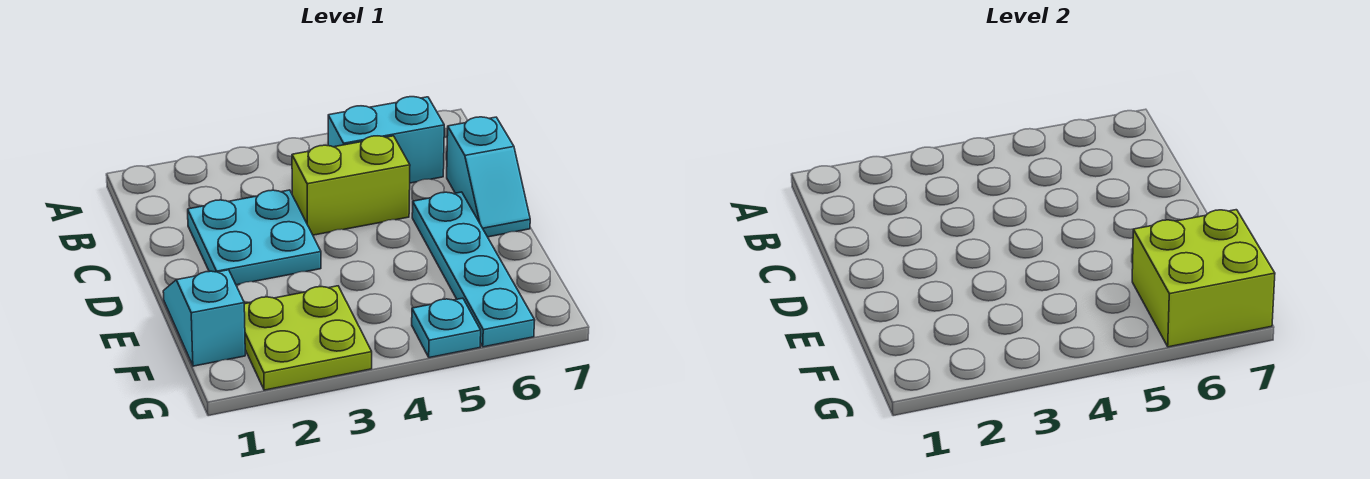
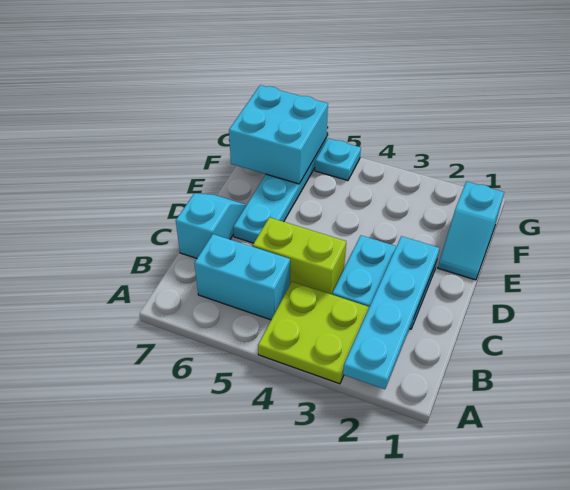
none -> cyan 1x4 plate [343,236,439,389]
lime 2x2 plate [244,286,372,390] -> lime 2x2 plate moved to [258,282,369,384]
lime 2x2 brick [1132,210,1275,347] -> cyan 2x2 brick [229,85,328,184]

